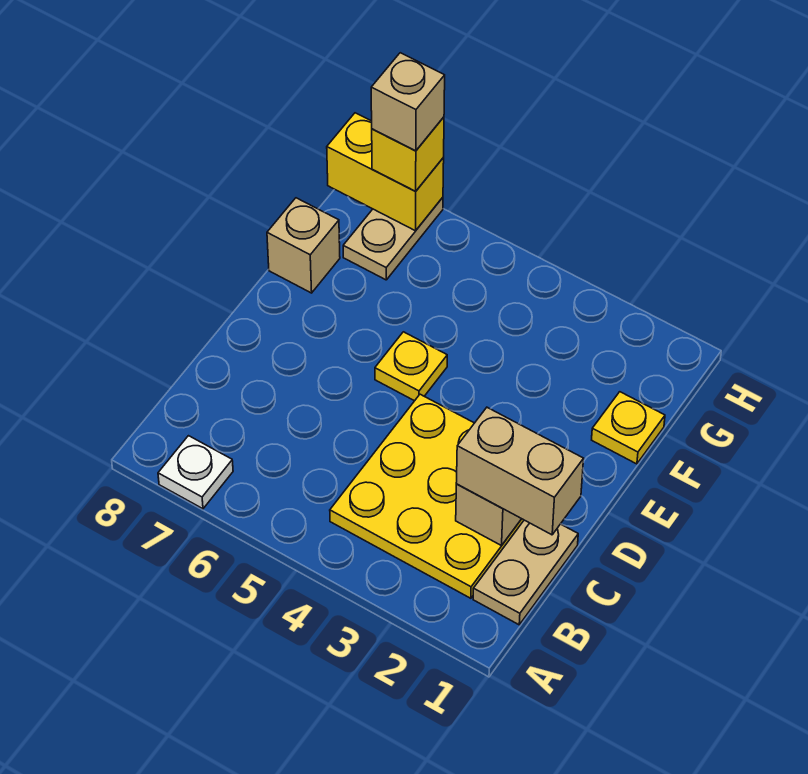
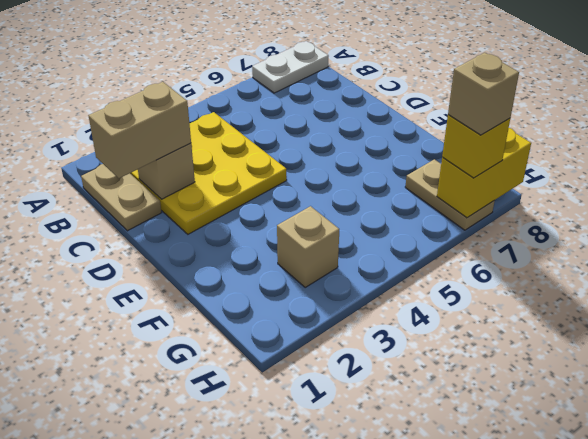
white 1x1 plate [158,436,233,509] -> white 1x2 plate [252,41,329,93]
yellow 1x1 plate [375,332,447,401] -> none
yellow 1x1 plate [592,392,665,464] -> none
tan 1x1 brick [267,198,340,293] -> tan 1x1 brick moved to [277,206,339,287]

